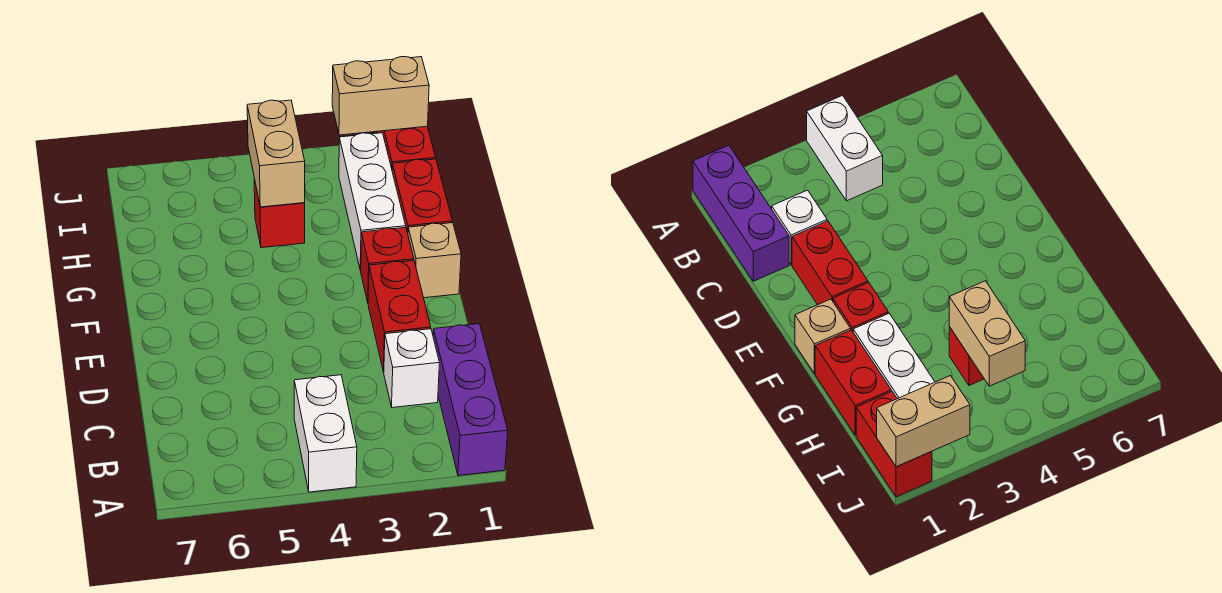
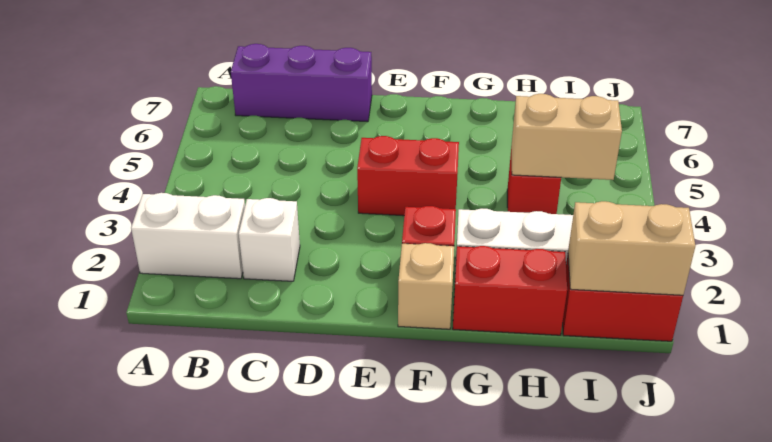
purple 1x3 brick [433,324,508,476] -> purple 1x3 brick moved to [231,44,372,122]
white 1x2 brick [294,375,357,492] -> white 1x2 brick moved to [131,193,245,279]
red 1x2 brick [368,260,431,372] -> red 1x2 brick moved to [357,136,459,216]
tan 1x2 brick [332,57,429,135] -> tan 1x2 brick turned to [568,201,695,295]

